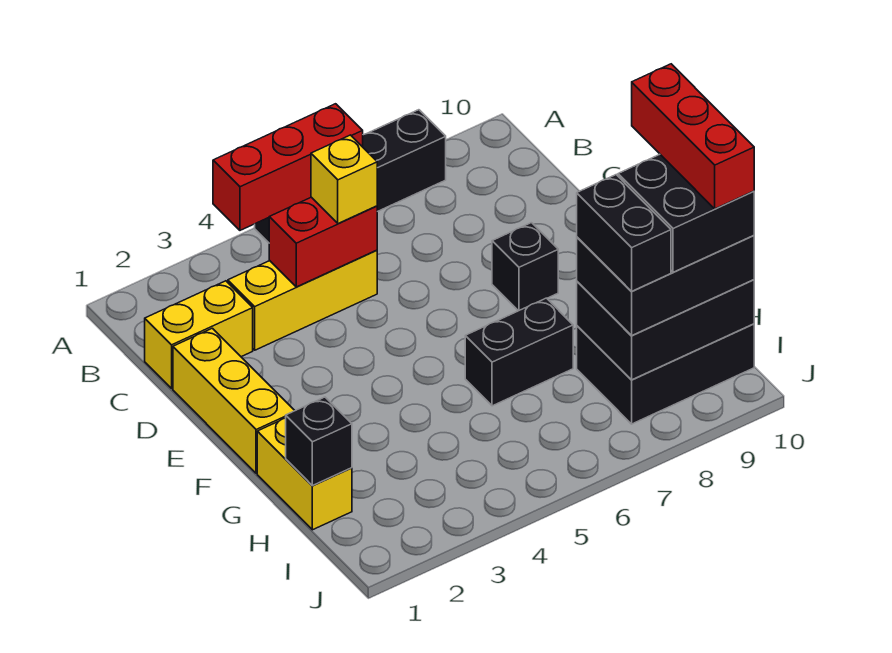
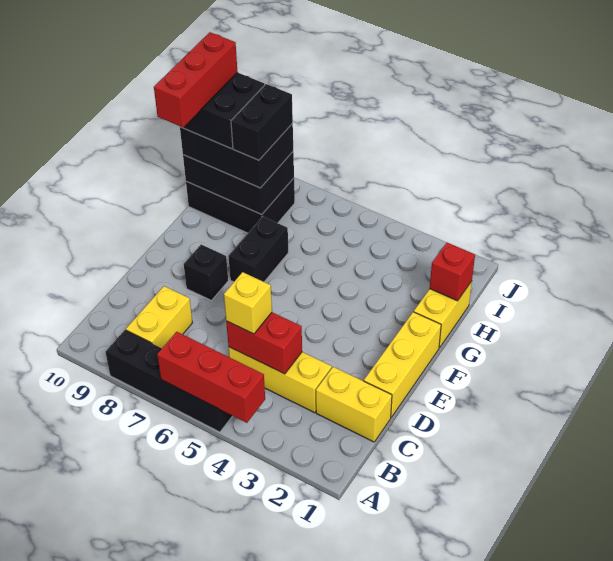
none -> yellow 1x2 brick [126,286,192,348]
black 1x2 brick [465,298,573,406] -> black 1x2 brick turned to [228,217,288,282]
black 1x1 brick [286,397,352,486] -> red 1x1 brick [430,243,475,301]

